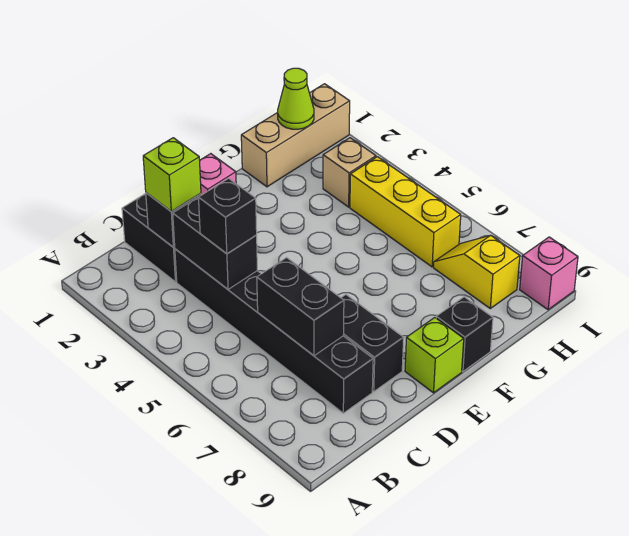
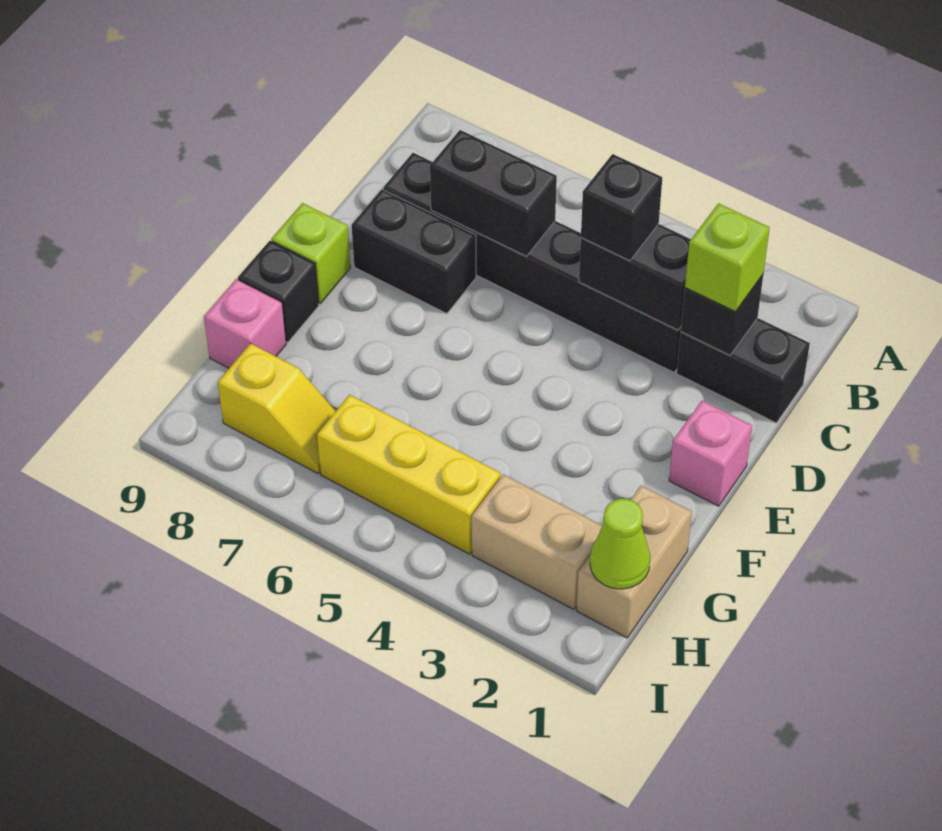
tan 1x3 brick [241,84,350,187] -> tan 1x2 brick [577,486,692,638]
tan 1x1 brick [323,138,376,207] -> tan 1x2 brick [472,474,602,610]
pink 1x1 brick [520,237,578,310] -> pink 1x1 brick moved to [204,279,286,368]

